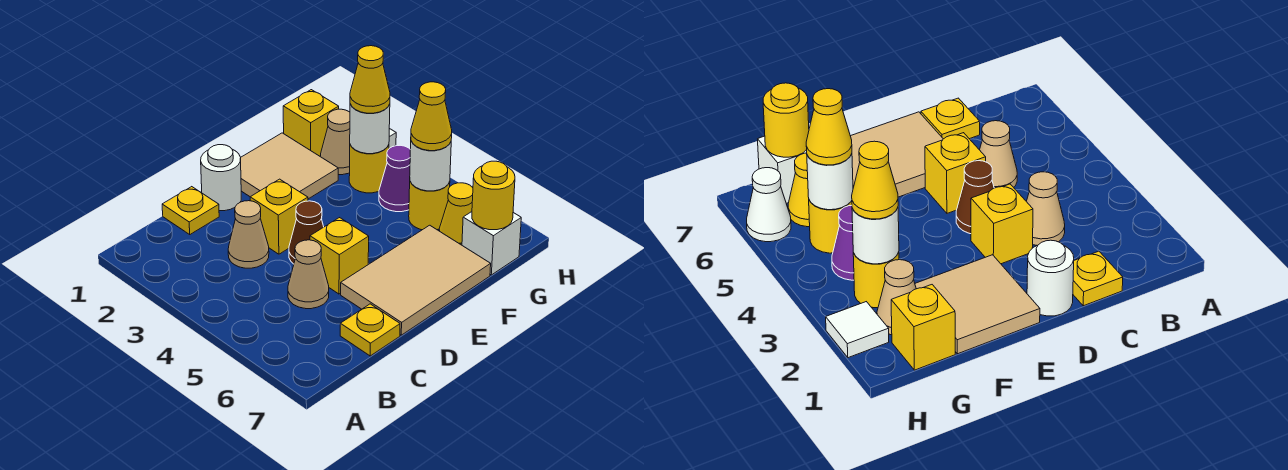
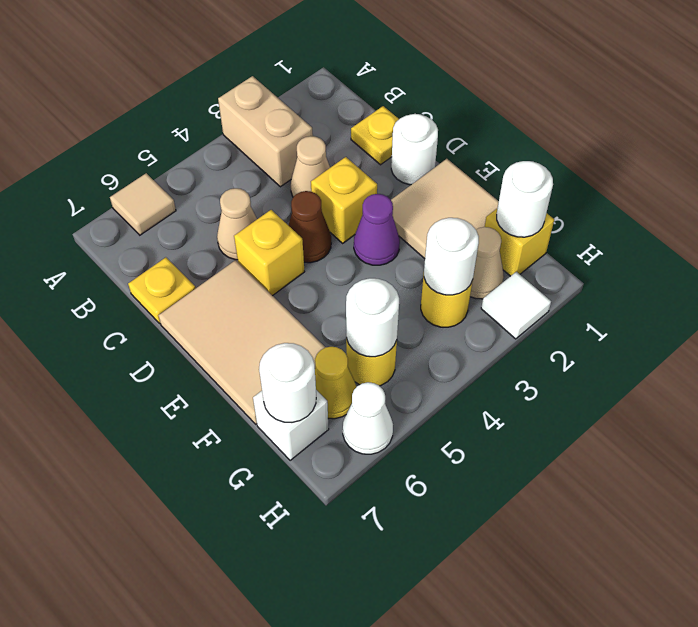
none -> tan 1x2 brick [218,76,313,187]
none -> tan 1x1 tile [110,173,176,235]
none -> white 1x1 round brick [497,161,553,237]
yellow 1x1 cone [350,46,390,113] -> none
purple 1x1 cone [379,145,410,212] -> purple 1x1 cone moved to [354,194,400,265]
yellow 1x1 cone [411,82,452,151] -> none
yellow 1x1 round brick [472,161,515,230] -> white 1x1 round brick [259,343,316,422]

